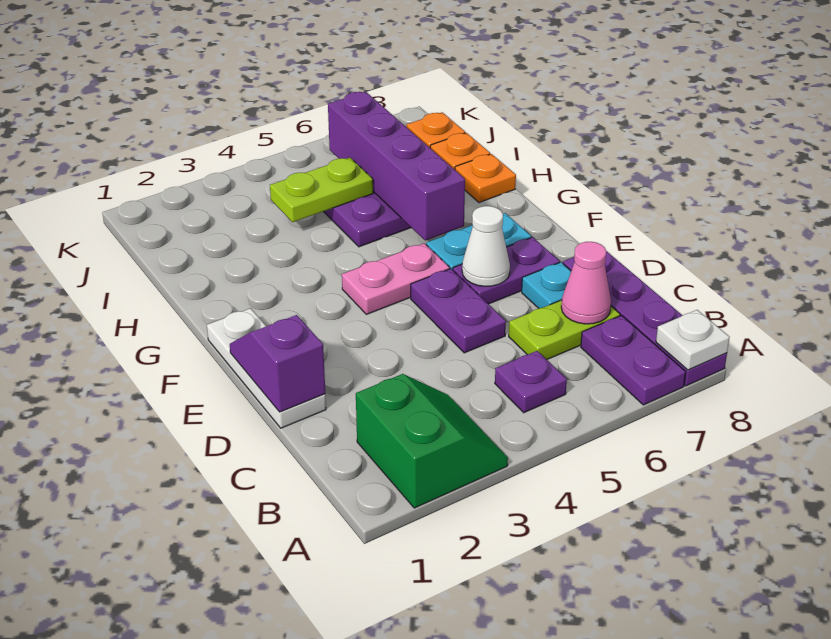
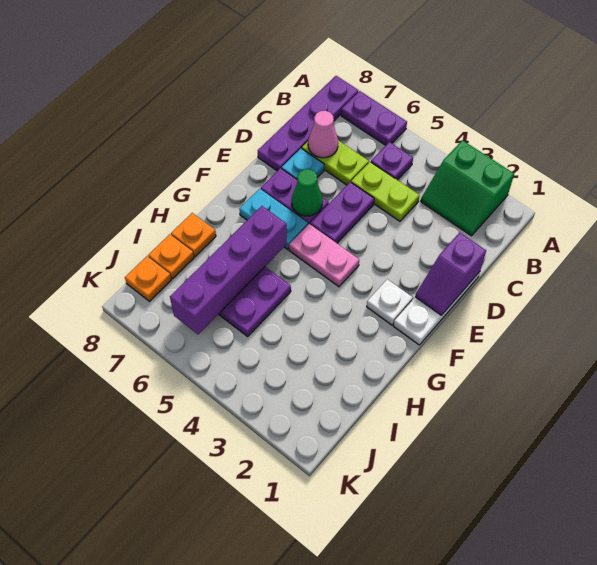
green 2x2 slope [356,374,508,508] -> green 2x2 slope turned to [421,140,514,236]
purple 1x2 plate [581,315,686,405] -> purple 1x2 plate turned to [341,91,407,145]
white 1x1 plate [656,310,730,370] -> white 1x1 plate moved to [367,279,413,325]
white 1x1 cone [462,206,510,286] -> green 1x1 cone [292,169,323,216]
lime 1x2 plate [270,158,373,222] -> lime 1x2 plate moved to [351,162,420,221]

